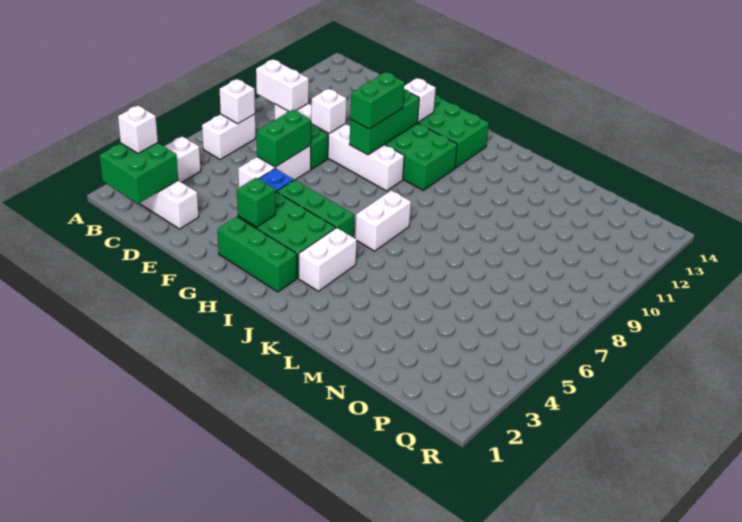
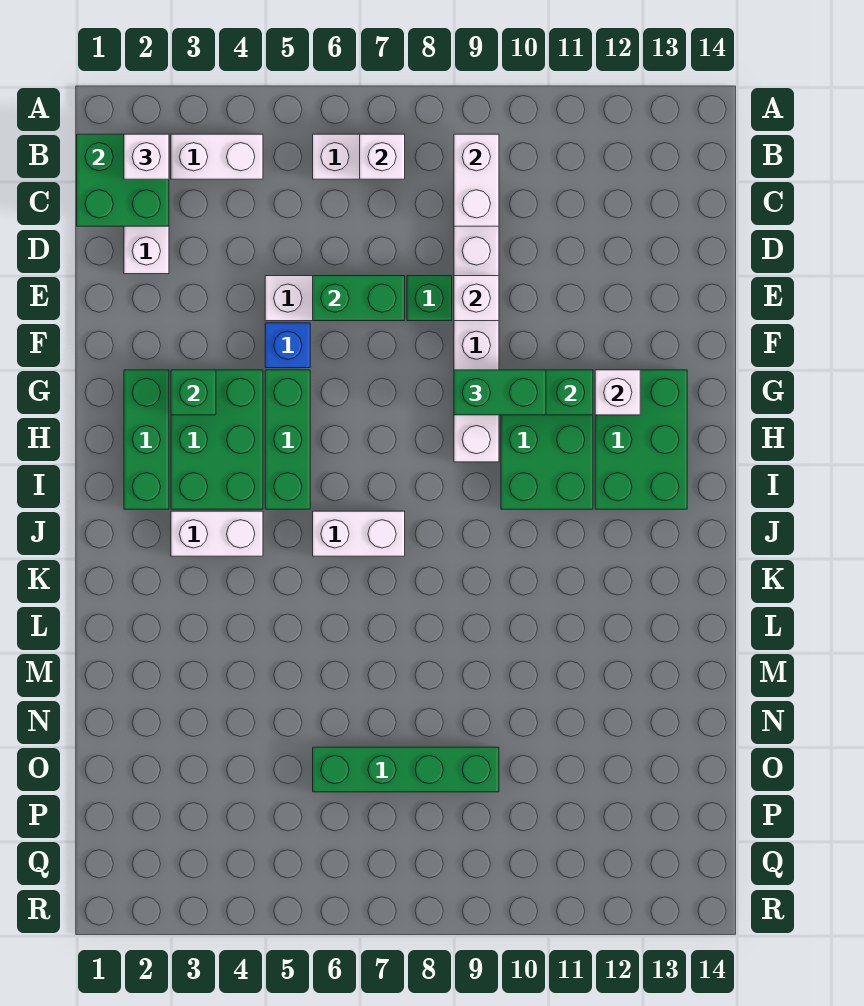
none -> green 1x4 brick [313,747,499,792]

